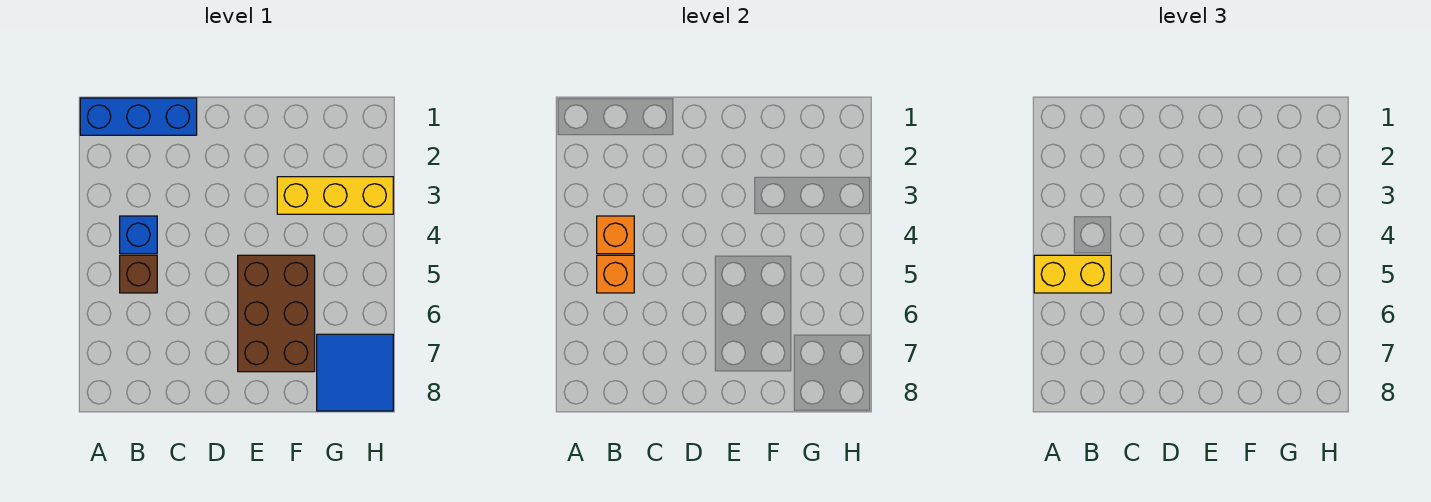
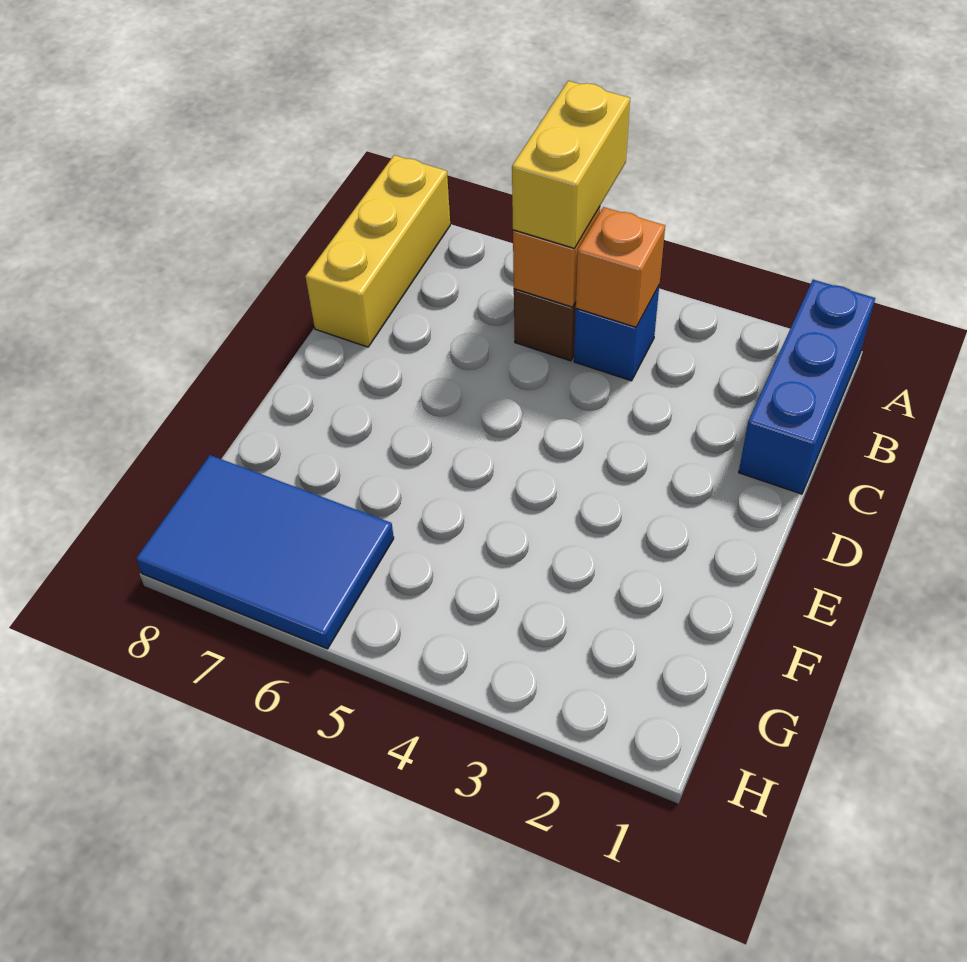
brown 2x3 brick [238,255,315,372] -> none
yellow 1x3 brick [277,177,393,214] -> yellow 1x3 brick moved to [305,155,450,347]
blue 2x2 tile [317,334,393,411] -> blue 2x3 tile [136,455,394,649]

